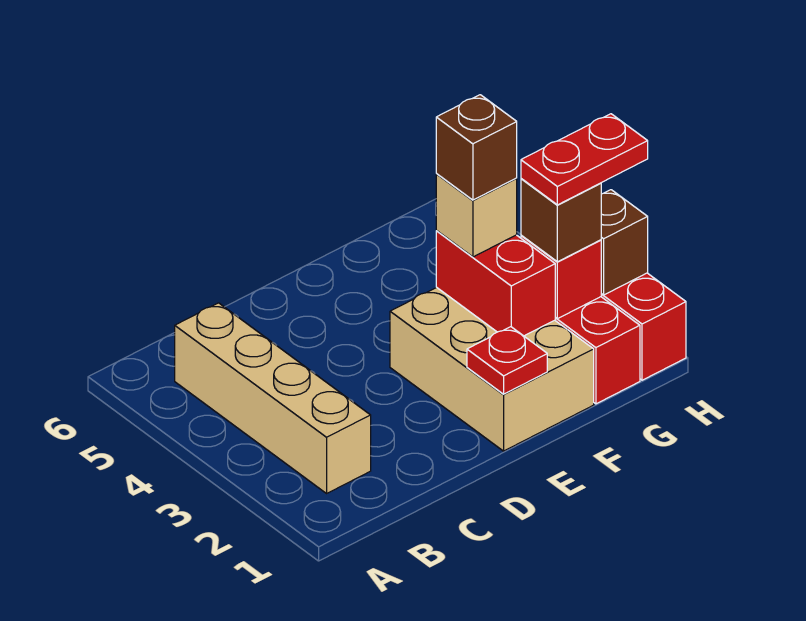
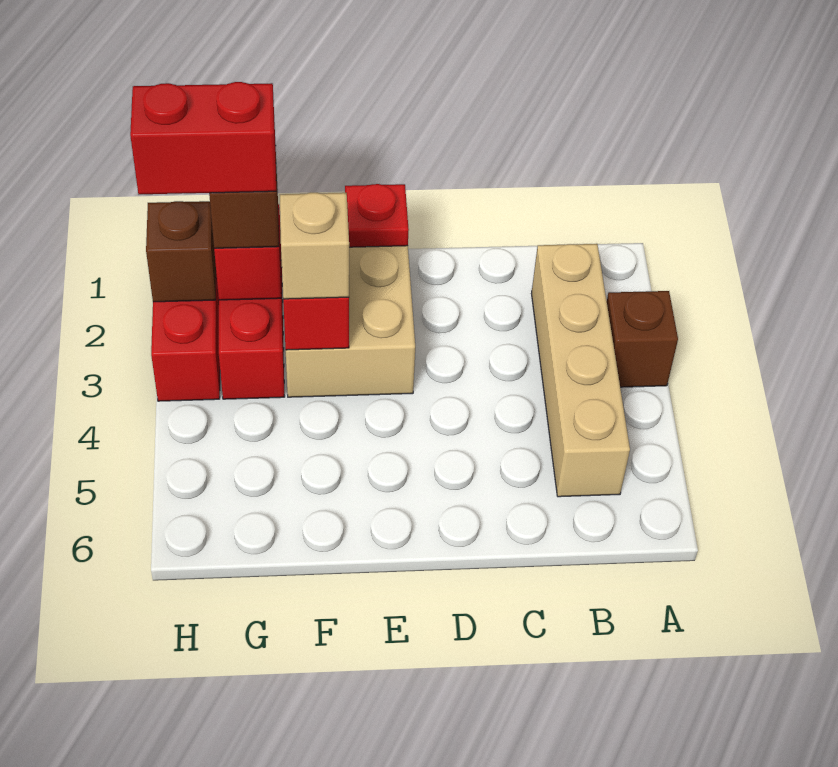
brown 1x1 brick [436,95,517,200] -> brown 1x1 brick moved to [607,291,678,387]
red 1x2 plate [521,114,648,205] -> red 1x2 brick [130,82,276,194]

